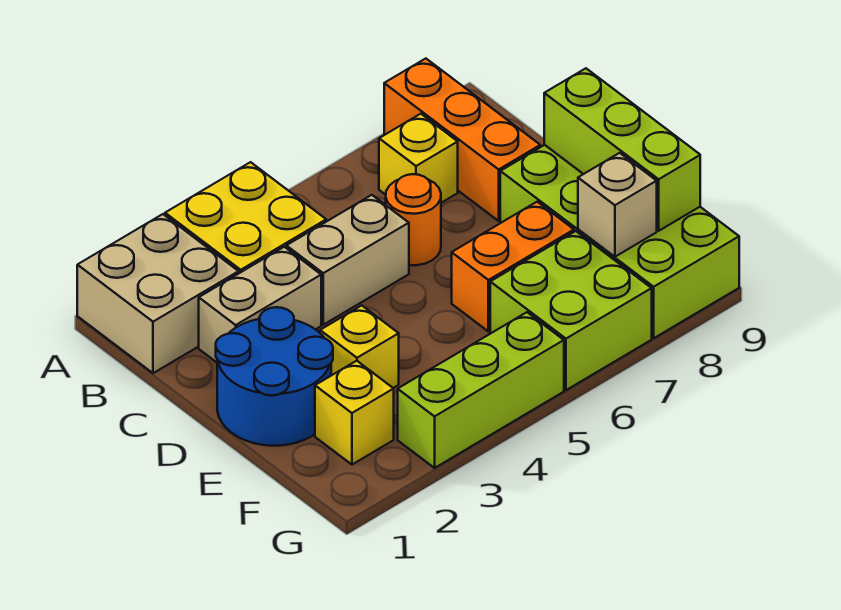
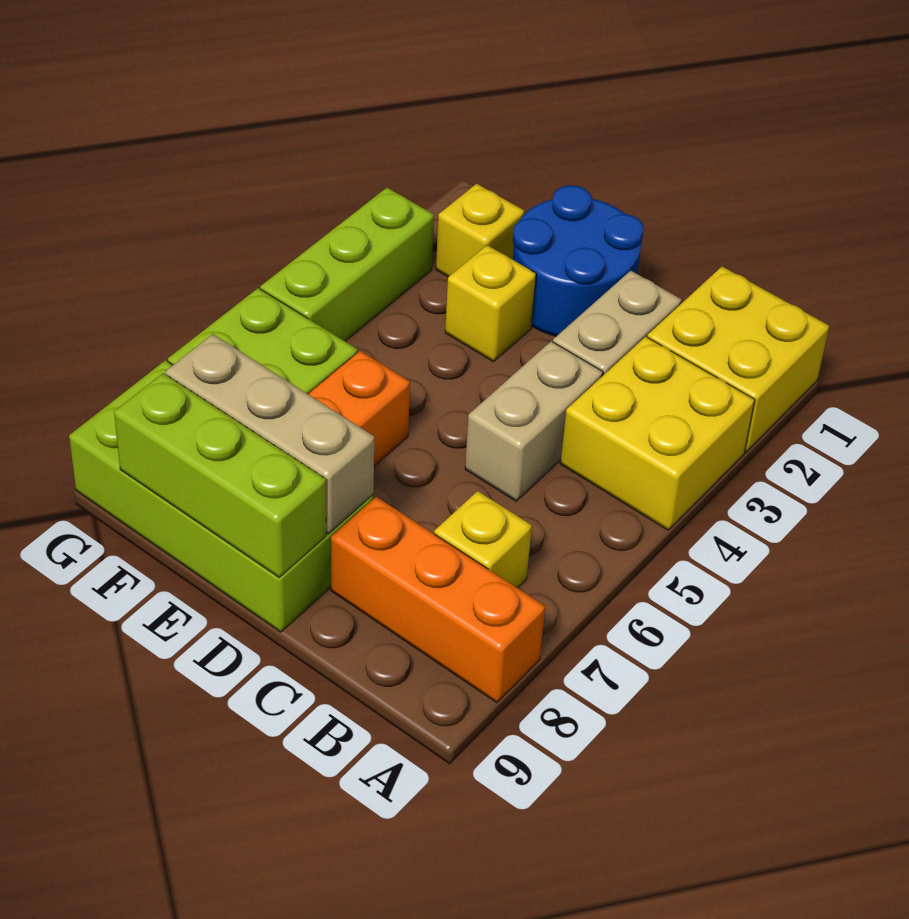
tan 2x2 brick [77,214,239,373] -> yellow 2x2 brick [647,266,829,452]
orange 1x1 round brick [386,174,441,265] -> none
tan 1x1 brick [578,153,657,257] -> tan 1x3 brick [166,334,374,534]

